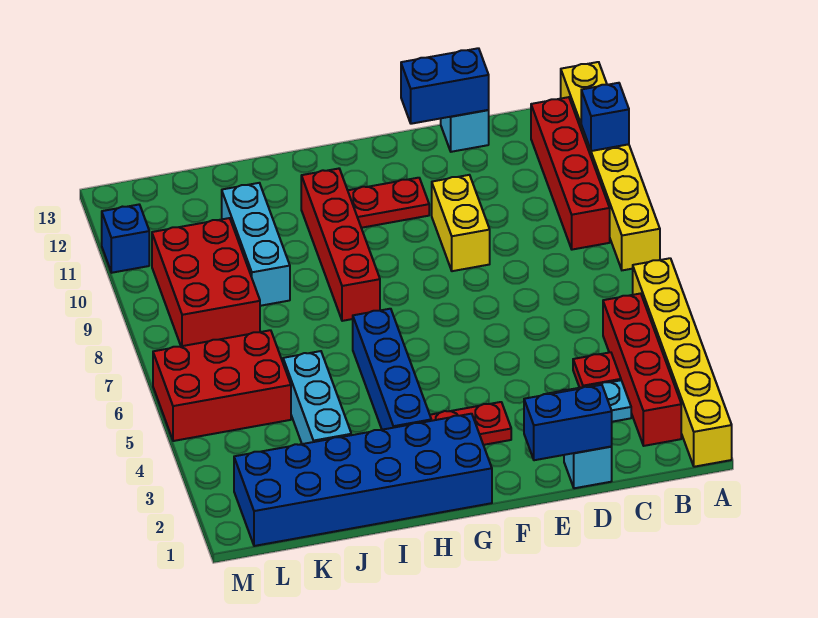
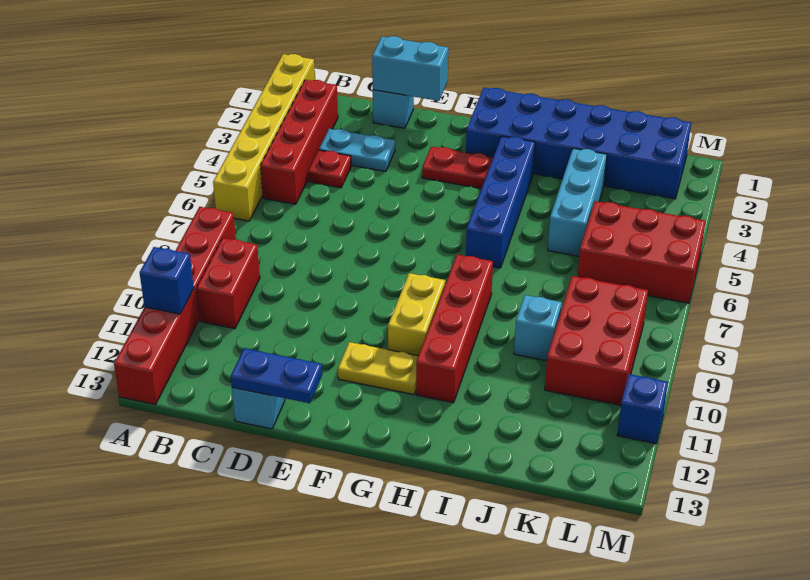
yellow 1x6 brick [561,62,660,270] -> red 1x6 brick [114,207,236,405]
red 1x4 brick [531,97,610,250] -> red 1x2 brick [196,238,260,329]
blue 1x2 brick [524,385,612,460] -> cyan 1x2 brick [372,36,448,101]
blue 1x2 brick [401,48,489,124] -> blue 1x2 plate [231,348,322,403]
yellow 1x2 brick [432,175,490,271] -> yellow 1x2 brick moved to [388,273,445,356]
red 1x2 plate [348,178,429,228] -> yellow 1x2 plate [338,342,418,395]
cyan 1x3 brick [222,183,290,306] -> cyan 1x1 brick [514,295,562,361]

